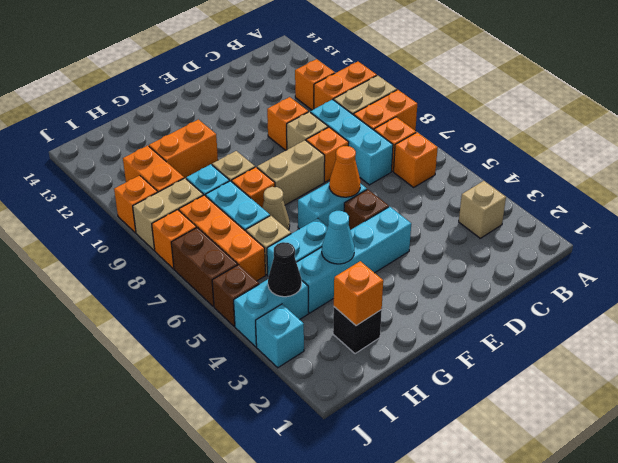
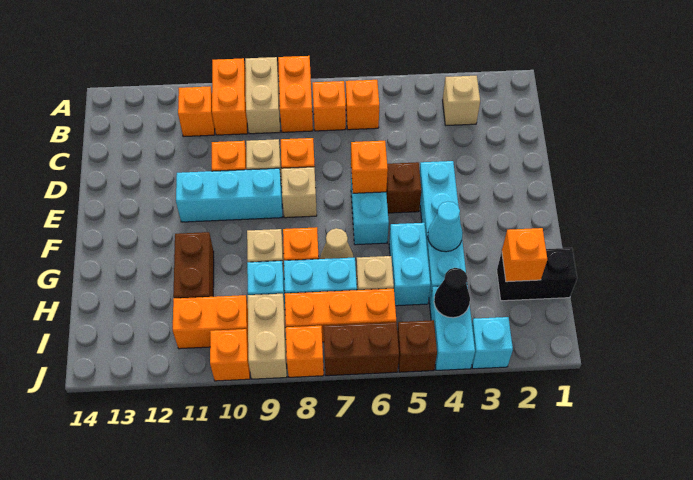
cyan 1x3 brick [310,99,393,185] -> cyan 1x3 brick moved to [176,168,282,222]
orange 1x1 cone [329,146,361,197] -> orange 1x1 brick [351,141,388,193]
tan 1x2 brick [257,140,325,205] -> tan 1x1 brick [281,167,317,218]
orange 1x2 brick [149,120,218,179] -> brown 1x2 brick [173,232,214,298]
black 1x1 brick [333,307,382,354] -> black 1x2 brick [497,248,577,301]

